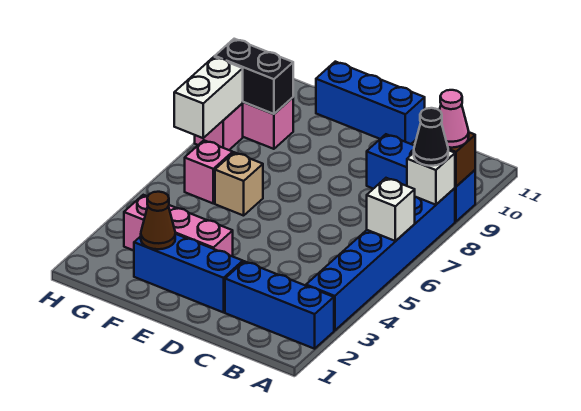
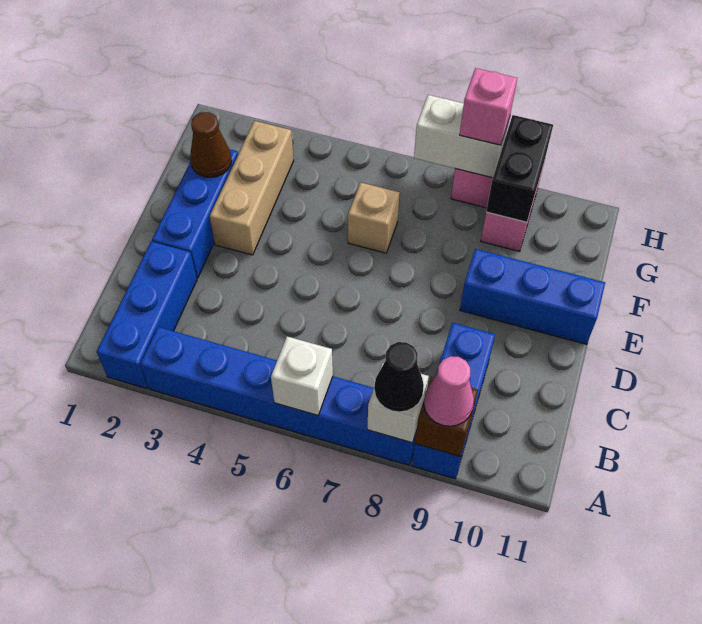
blue 1x3 brick [316,62,425,144] -> blue 1x3 brick turned to [460,249,605,344]
pink 1x3 brick [124,195,233,256] -> tan 1x3 brick [210,121,294,255]
pink 1x1 brick [185,140,233,203] -> pink 1x1 brick moved to [460,68,517,145]

